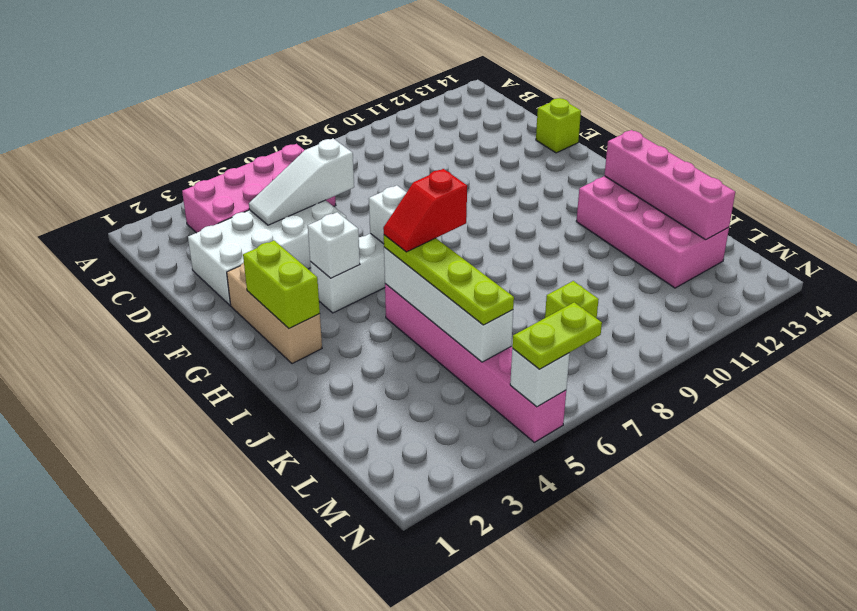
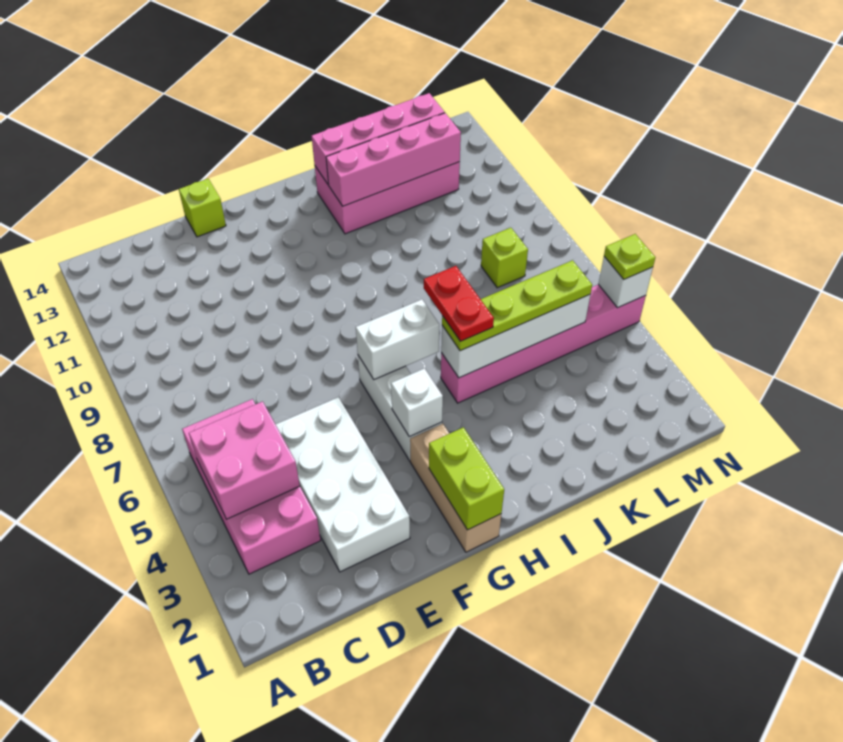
none -> pink 2x2 brick [189,402,300,519]
white 1x3 slope [249,139,354,225] -> none
tan 1x3 brick [227,263,322,364] -> tan 1x3 brick turned to [410,424,501,552]
lime 1x2 brick [243,240,320,328] -> lime 1x2 brick turned to [429,427,504,530]
red 1x2 slope [383,169,467,252] -> red 1x2 plate [424,266,494,341]
none -> pink 1x4 brick [326,113,461,206]
lime 1x2 plate [512,302,602,369] -> lime 1x1 plate [604,234,655,279]

